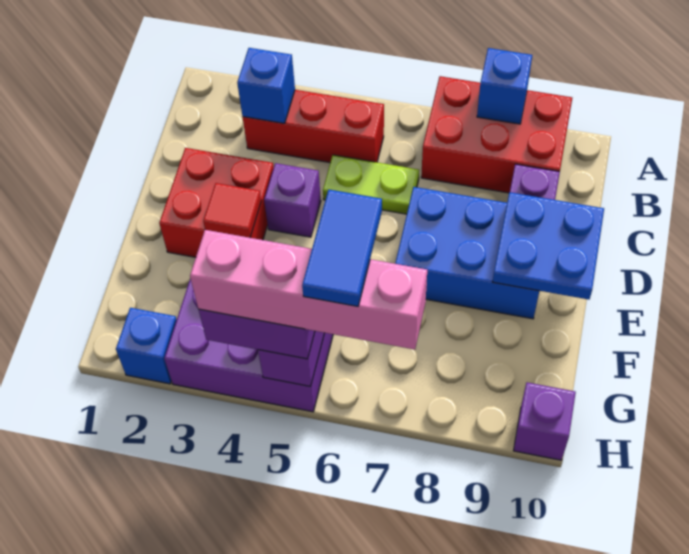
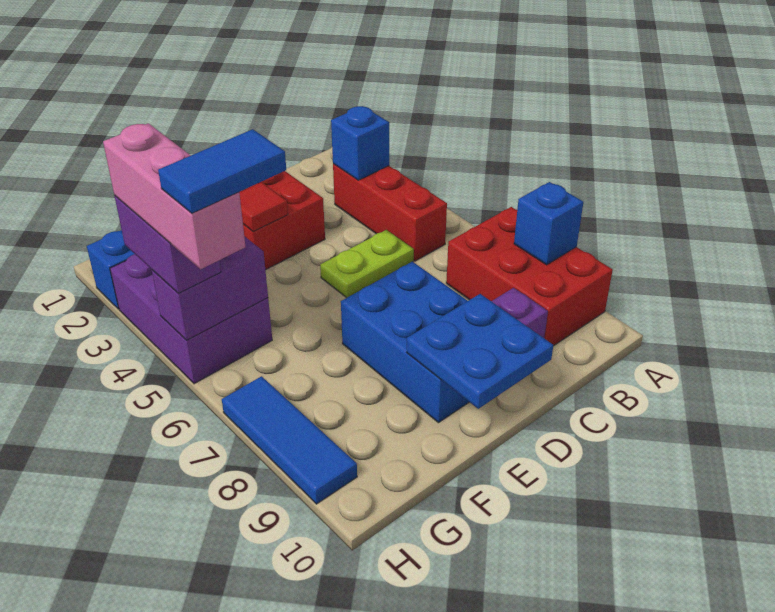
lime 1x2 plate [323,155,419,214] -> lime 1x2 plate turned to [320,230,414,298]
purple 1x1 brick [264,163,321,237] -> none
pink 1x4 brick [190,230,427,350] -> pink 1x3 brick [103,123,246,269]
none -> blue 1x3 tile [222,376,357,504]
purple 1x1 brick [513,382,576,460] -> none

